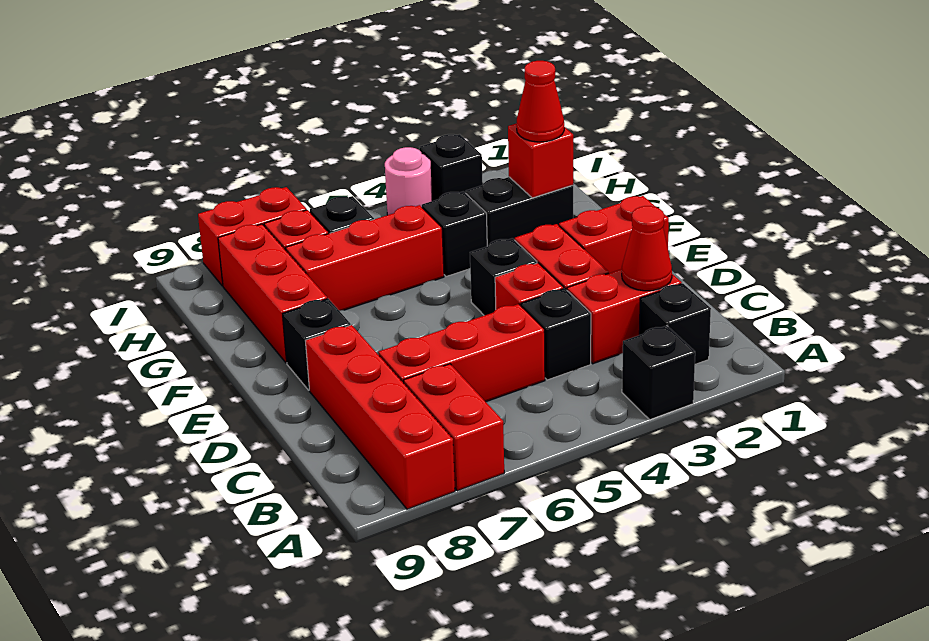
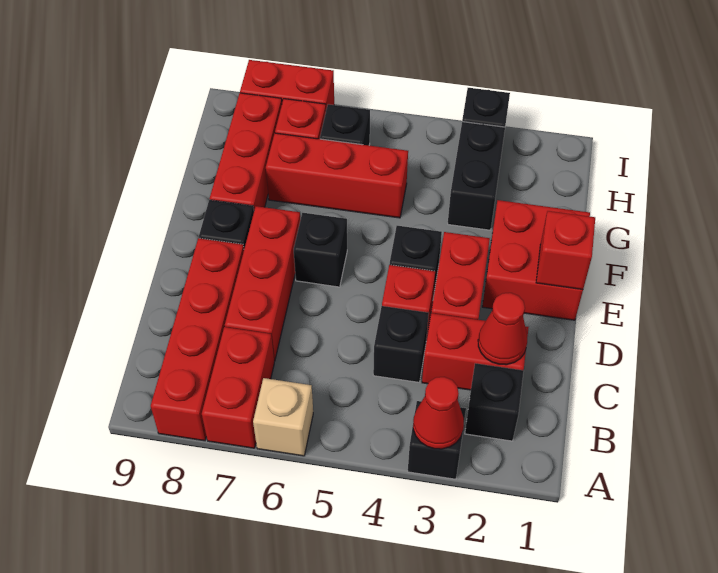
none -> tan 1x1 brick [253,378,313,456]
red 1x3 brick [378,304,545,402] -> red 1x3 brick turned to [225,206,300,361]
red 1x2 brick [559,196,669,273] -> red 2x2 brick [482,200,590,320]
black 1x2 brick [466,177,573,246] -> black 1x2 brick turned to [448,122,505,230]
red 1x1 brick [508,123,573,198] -> red 1x1 brick moved to [536,211,595,290]
red 1x1 cone [517,61,564,142] -> red 1x1 cone moved to [413,377,464,449]
black 1x1 brick [422,191,487,276] -> black 1x1 brick moved to [294,213,347,287]
pink 1x1 round brick [385,147,432,215] -> none

